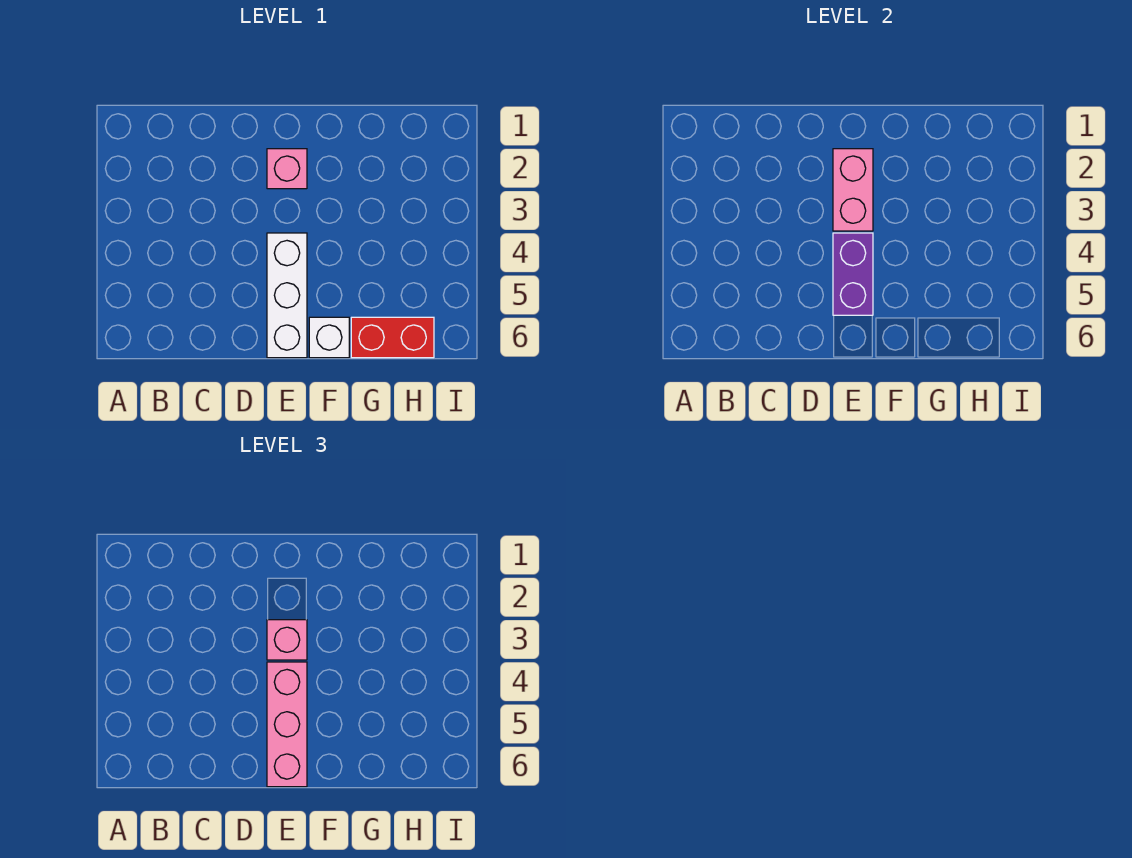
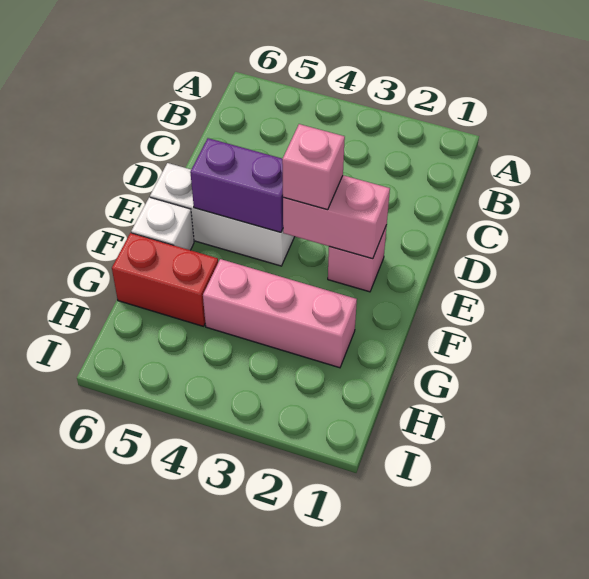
pink 1x3 brick [267,662,307,787] -> pink 1x3 brick moved to [203,259,357,368]
red 1x2 brick [351,317,434,358] -> red 1x2 brick turned to [112,233,218,326]

